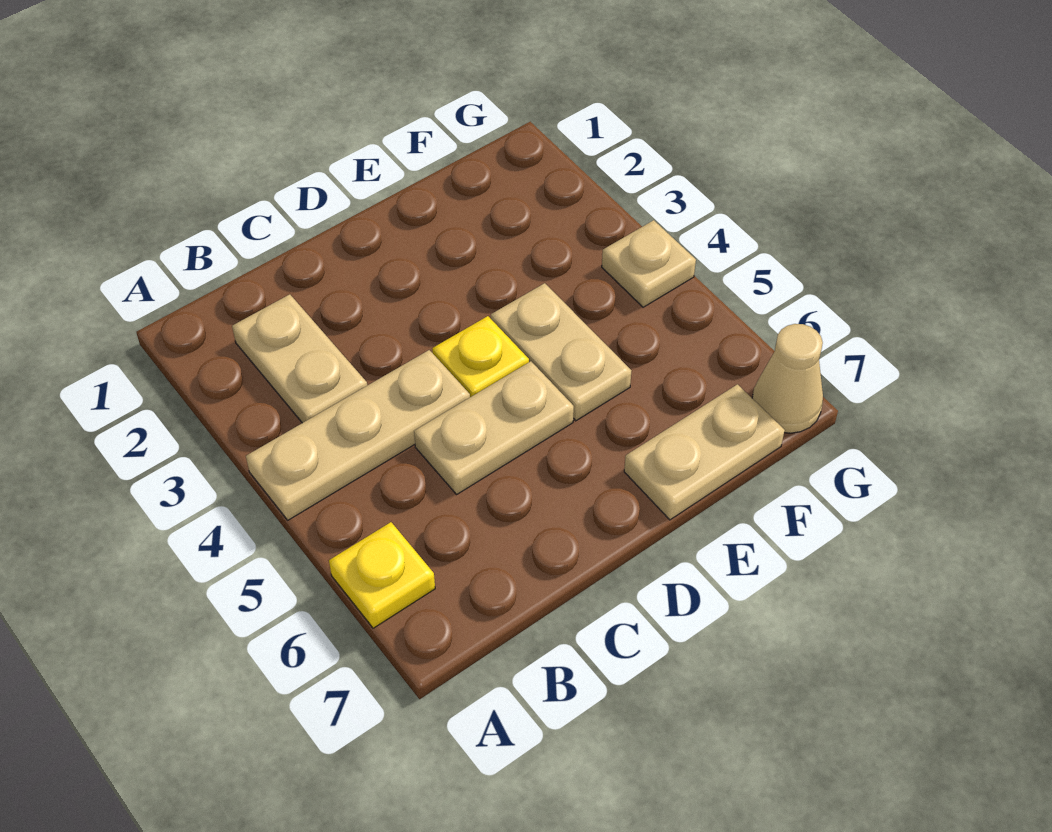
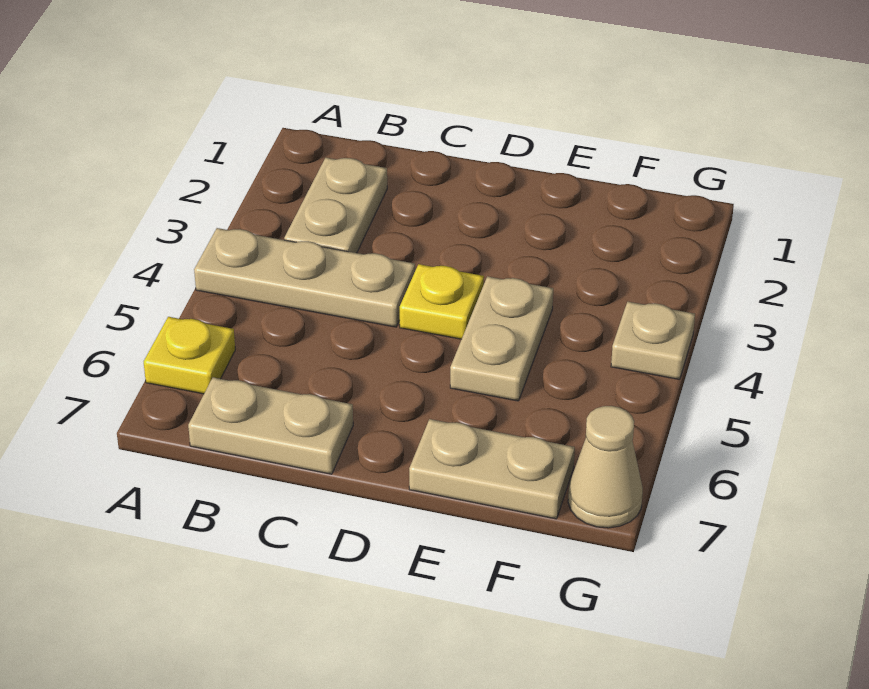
tan 1x2 plate [414,361,574,494] -> tan 1x2 plate moved to [188,378,353,474]

